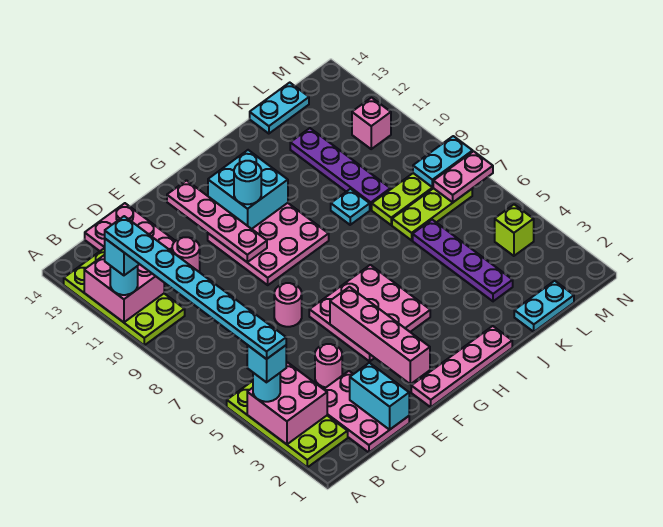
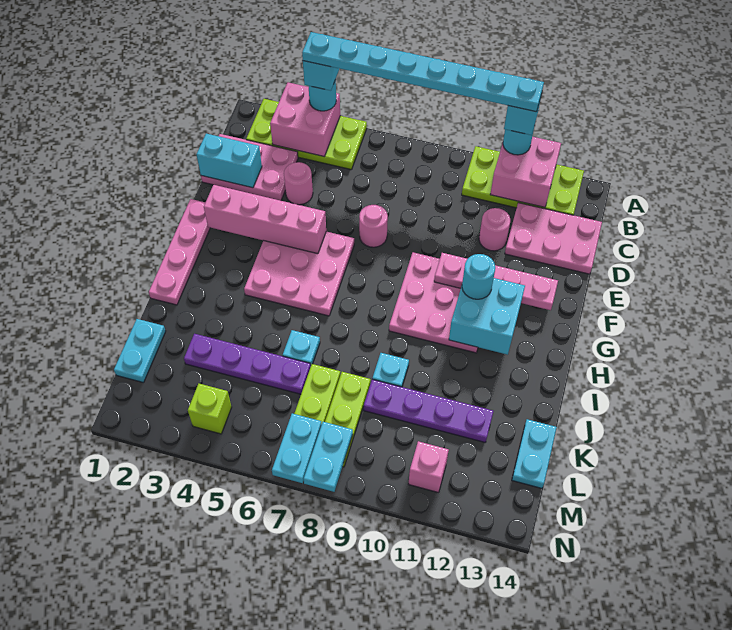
none -> cyan 1x1 plate [283,330,320,365]
pink 1x2 plate [433,151,493,202] -> cyan 1x2 plate [272,413,322,483]

